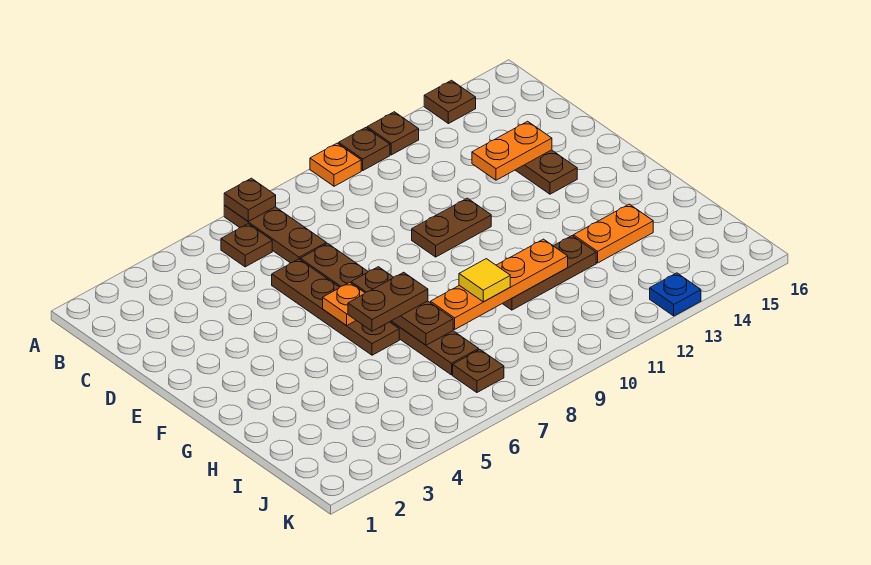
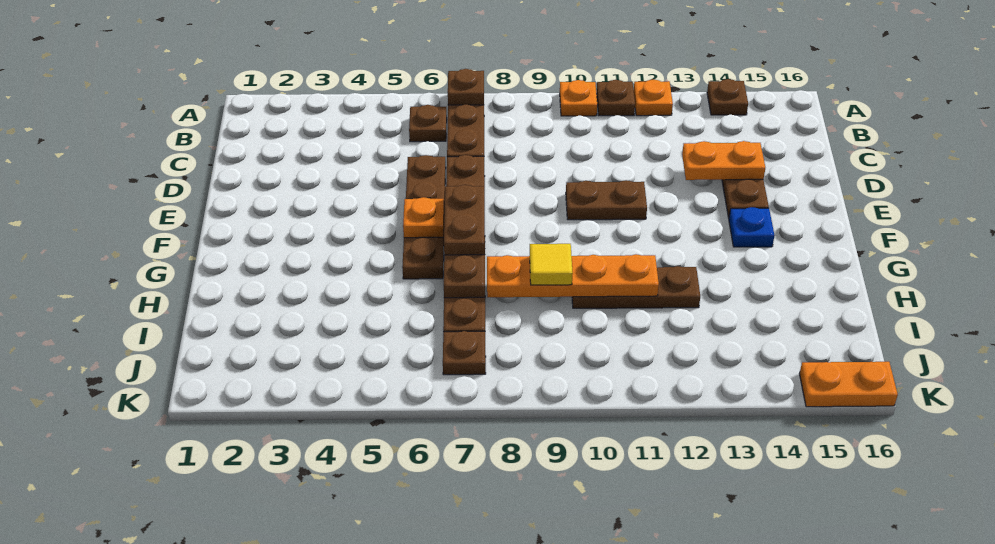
brown 1x1 plate [367,112,419,155] -> orange 1x1 plate [634,80,673,116]
brown 1x2 plate [348,272,428,331] -> brown 1x2 plate turned to [444,185,485,255]
orange 1x2 plate [573,204,653,263] -> orange 1x2 plate moved to [799,362,898,407]
blue 1x1 plate [650,273,701,316] -> blue 1x1 plate moved to [729,207,774,247]

